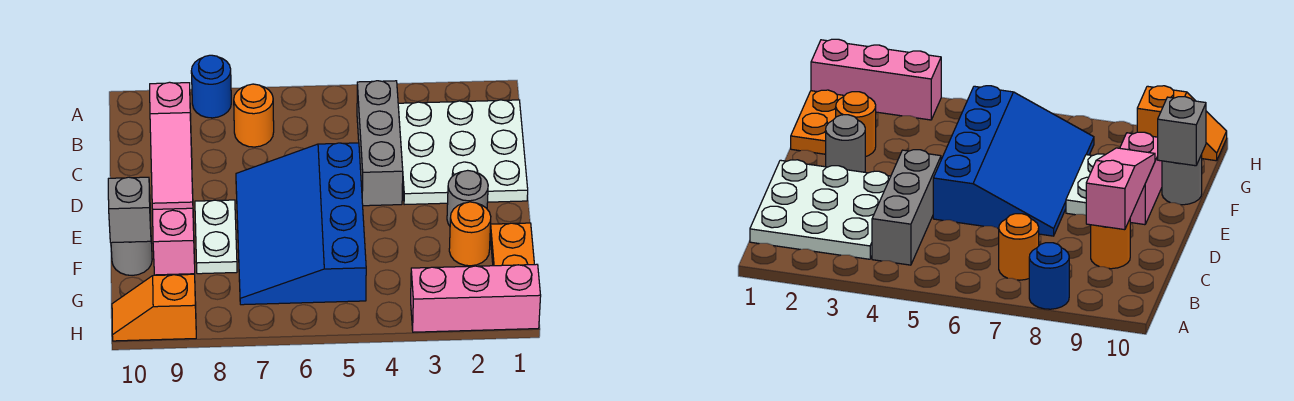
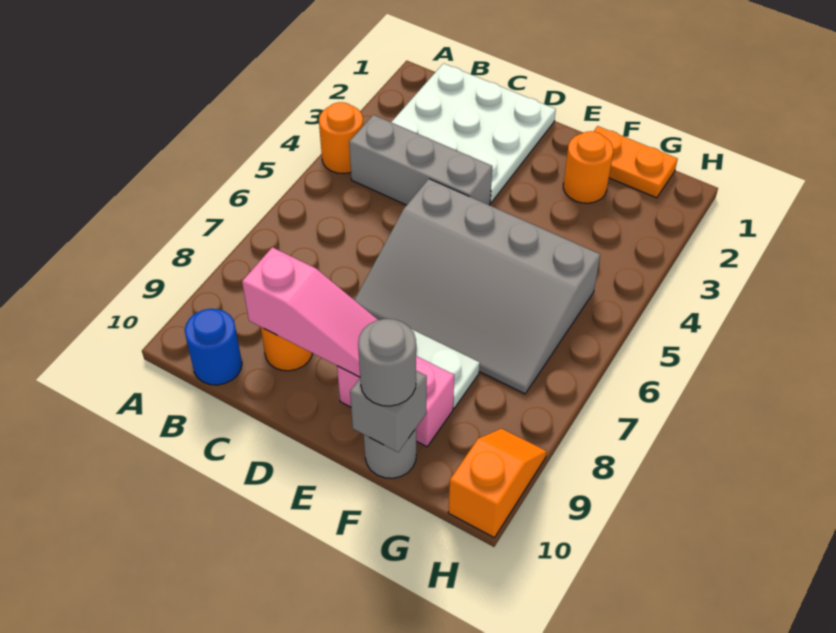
blue 1x1 round brick [191,55,231,118] -> blue 1x1 round brick moved to [185,309,242,385]
orange 1x1 round brick [234,84,274,147] -> orange 1x1 round brick moved to [319,102,363,174]
blue 3x4 slope [236,143,366,305] -> grey 3x4 slope [355,179,600,394]
grey 1x1 round brick [447,170,488,226] -> grey 1x1 round brick moved to [358,319,416,406]
pink 1x3 brick [411,264,541,332] -> none
orange 1x2 slope [112,274,196,341] -> orange 1x2 slope turned to [448,429,547,538]

